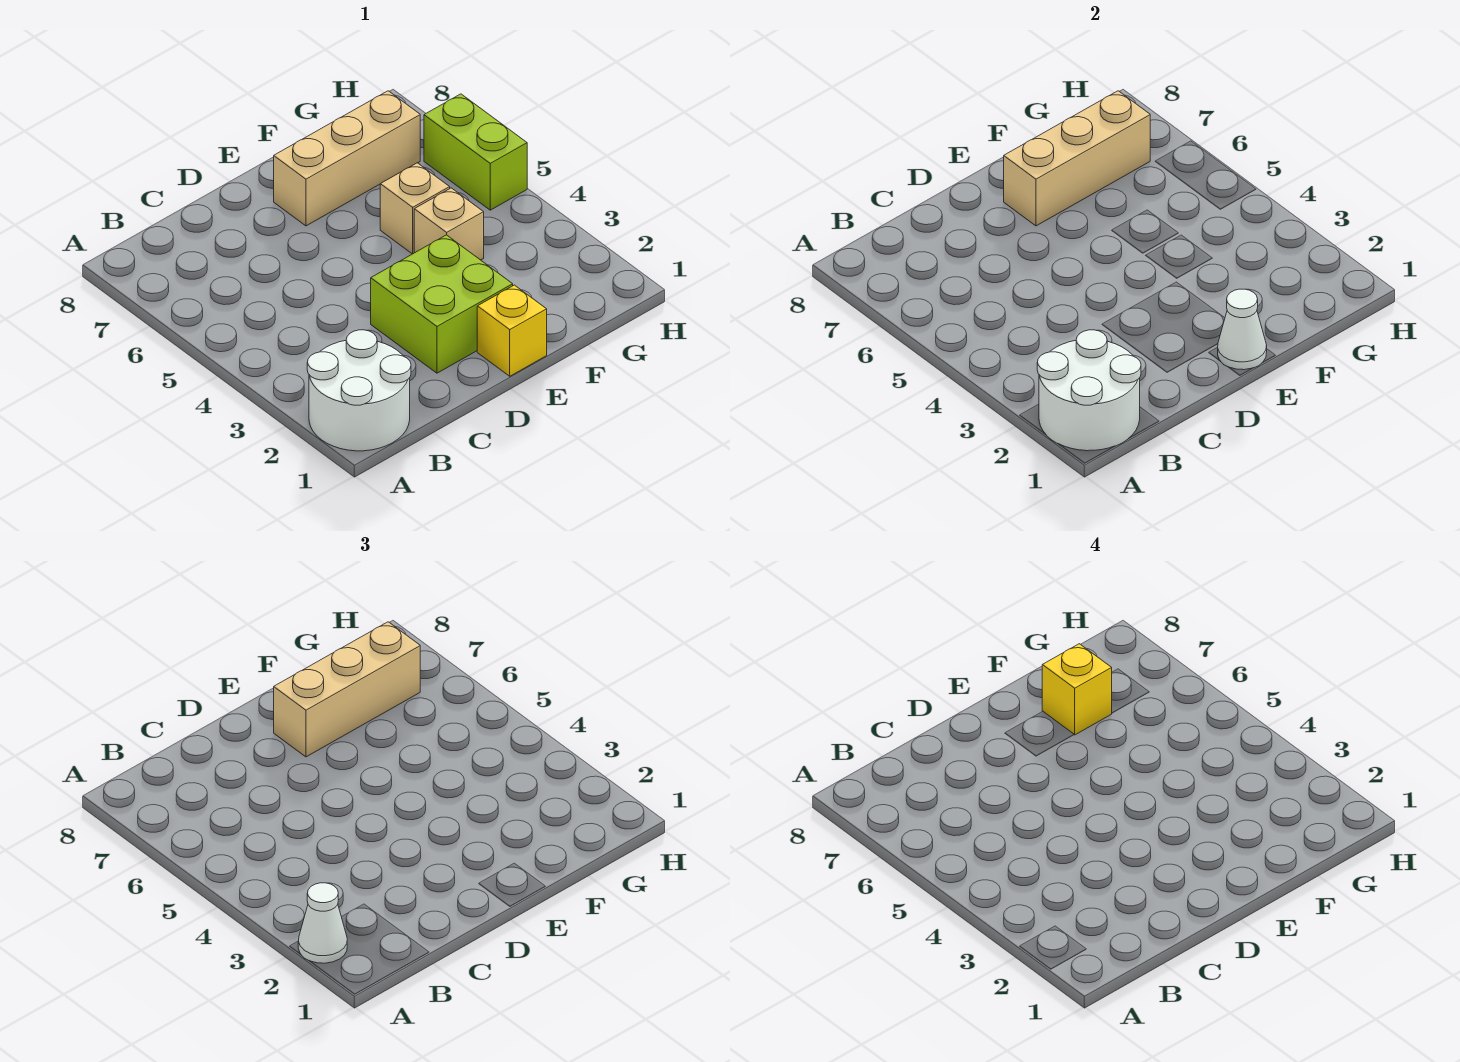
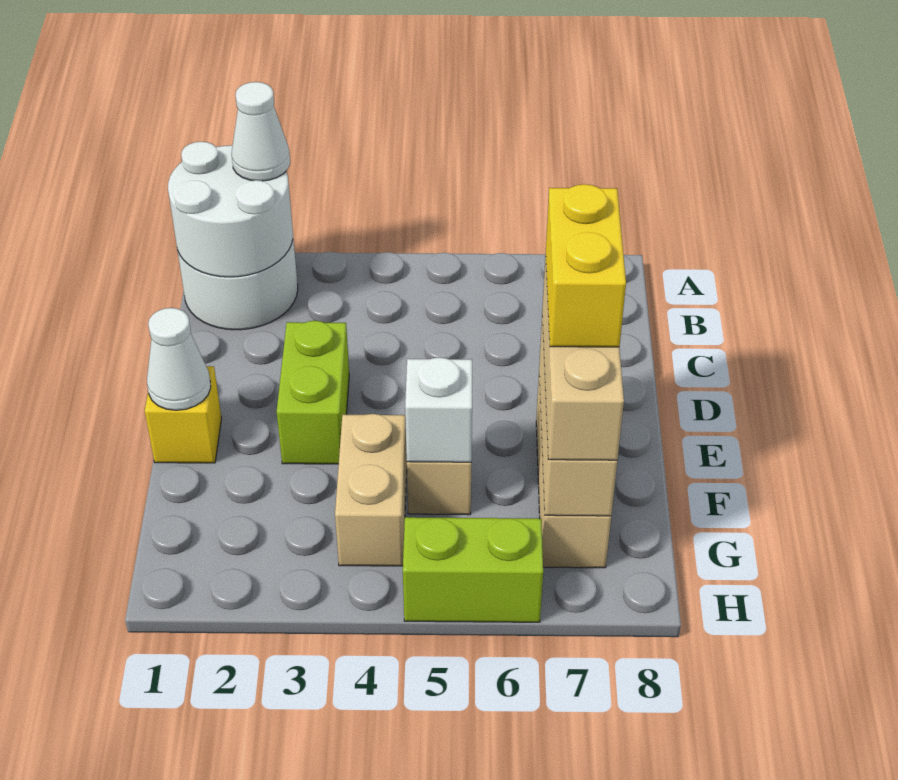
lime 2x2 brick [371,235,513,373] -> lime 1x2 brick [277,321,349,464]
tan 1x1 brick [414,188,484,260] -> tan 1x2 brick [335,414,407,566]
none -> white 1x1 brick [405,357,472,462]
yellow 1x1 brick [1042,644,1112,735] -> yellow 1x2 brick [546,184,626,347]

